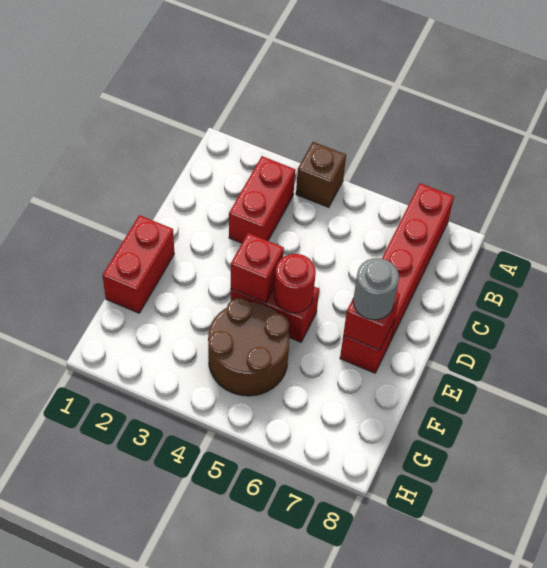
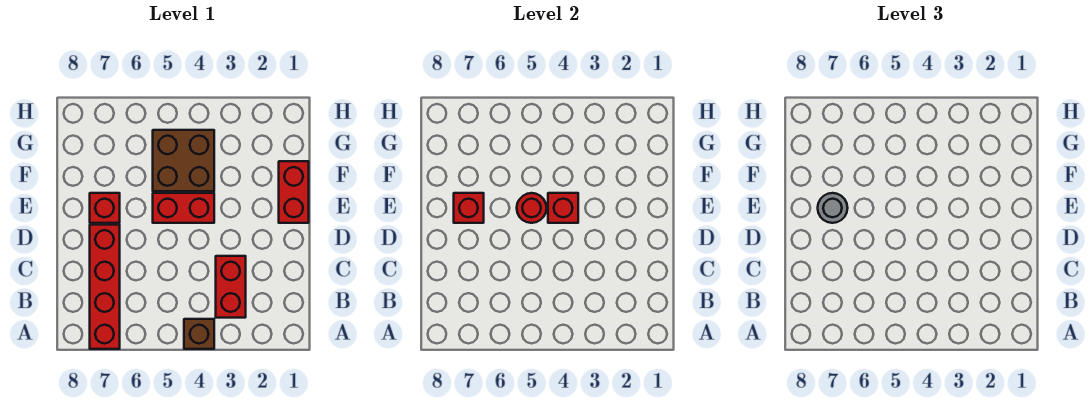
brown 2x2 round brick [208,298,290,396] -> brown 2x2 brick [153,130,214,191]

